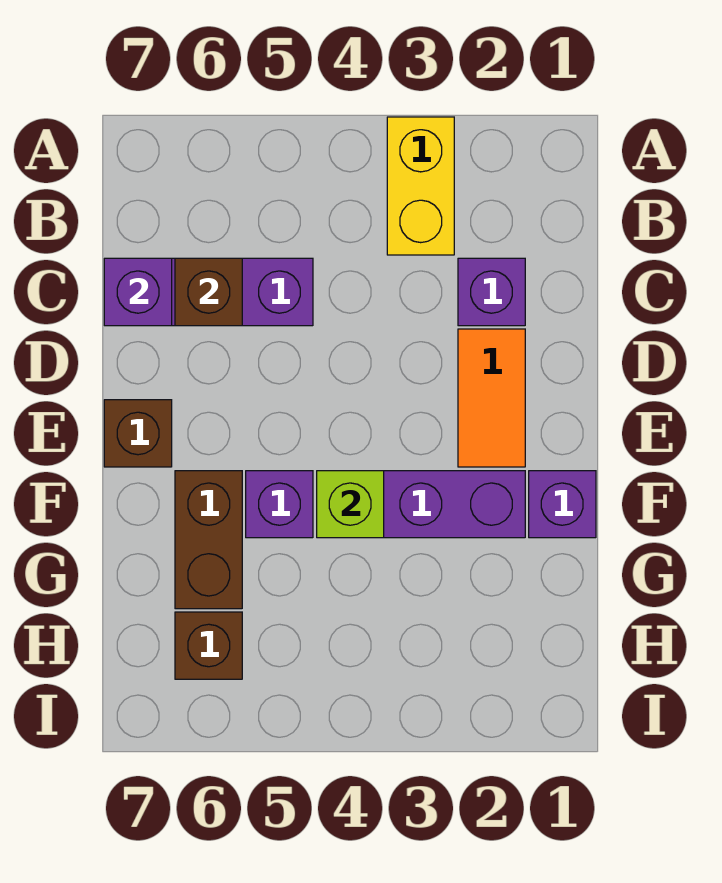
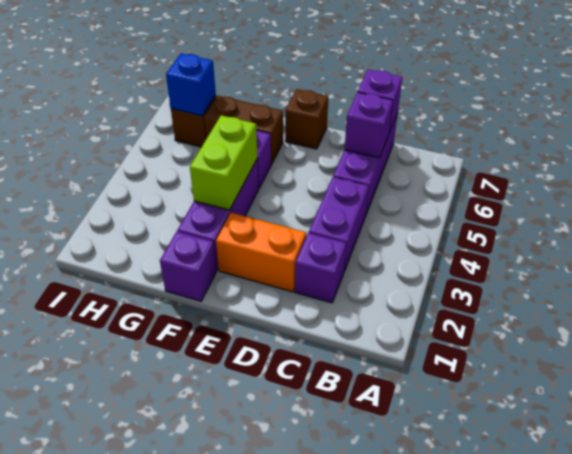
yellow 1x2 brick [387,117,454,255] -> none
none -> purple 1x2 brick [309,177,369,271]
brown 1x1 brick [175,258,242,326] -> purple 1x1 brick [345,92,393,158]
orange 1x2 tile [458,329,525,467] -> orange 1x2 brick [216,213,306,292]
lime 1x1 brick [317,471,384,538] -> lime 1x2 brick [190,115,257,210]
none -> blue 1x1 brick [166,53,216,116]

